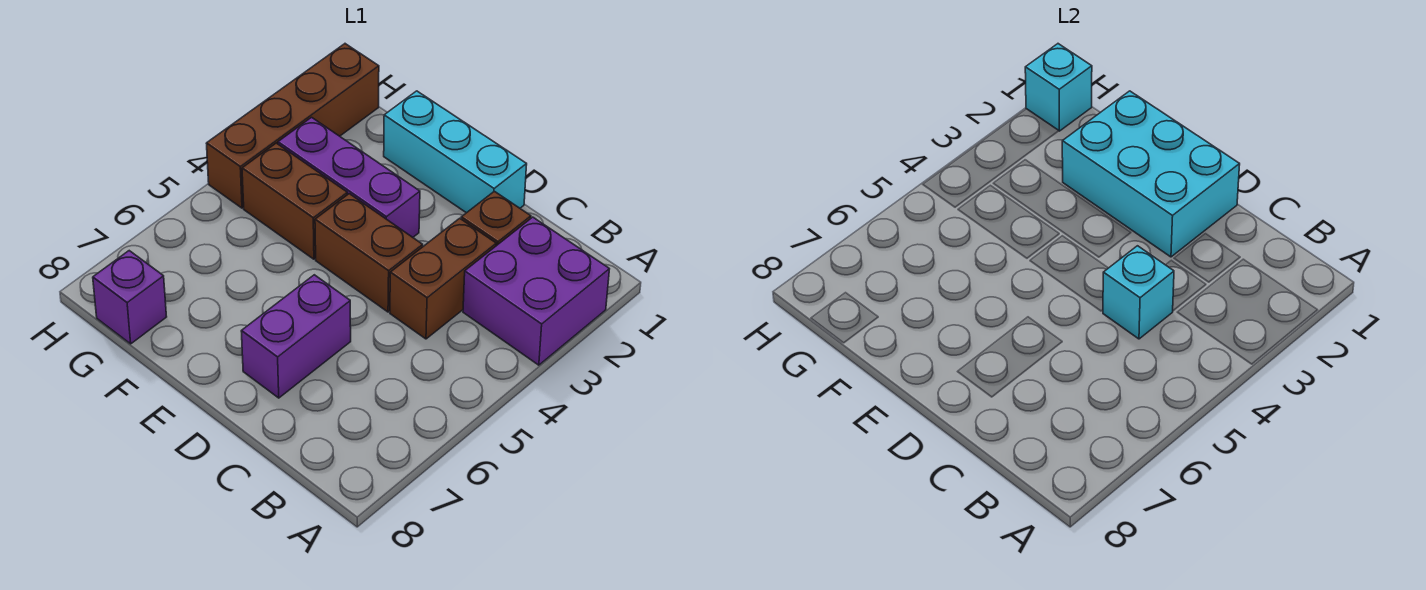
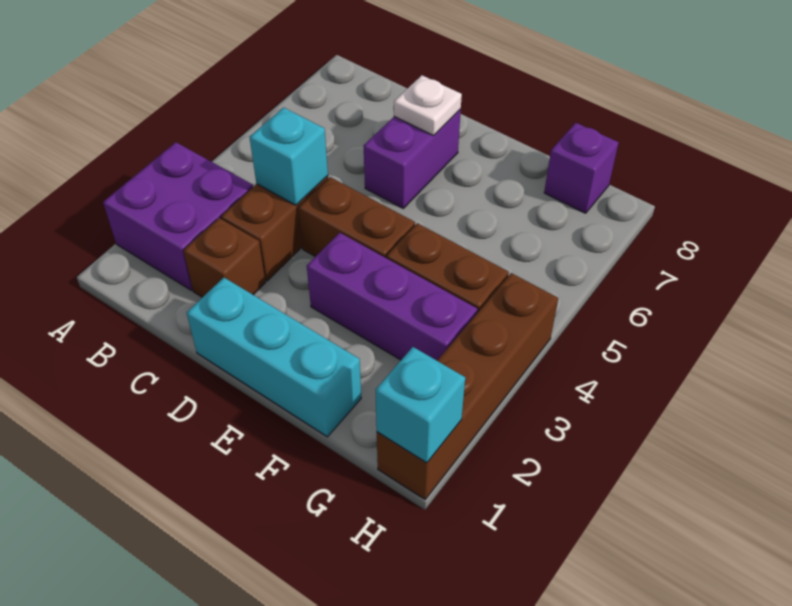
cyan 2x3 brick [1062,91,1240,257] -> none
none -> white 1x1 plate [394,75,462,136]

